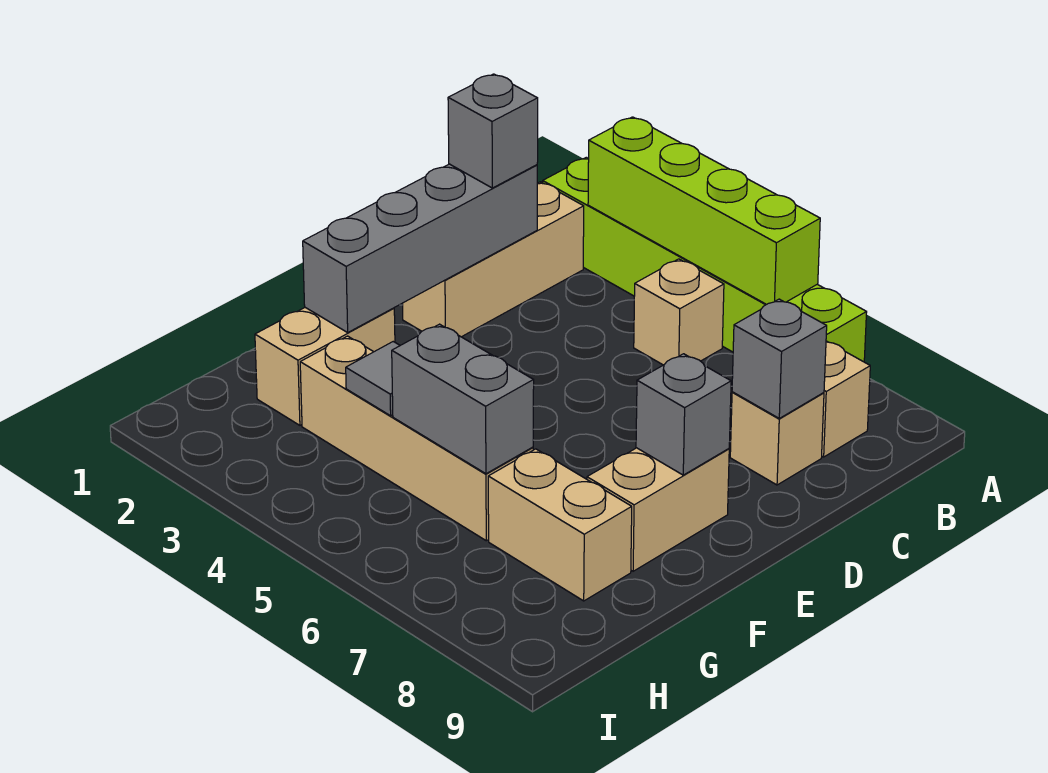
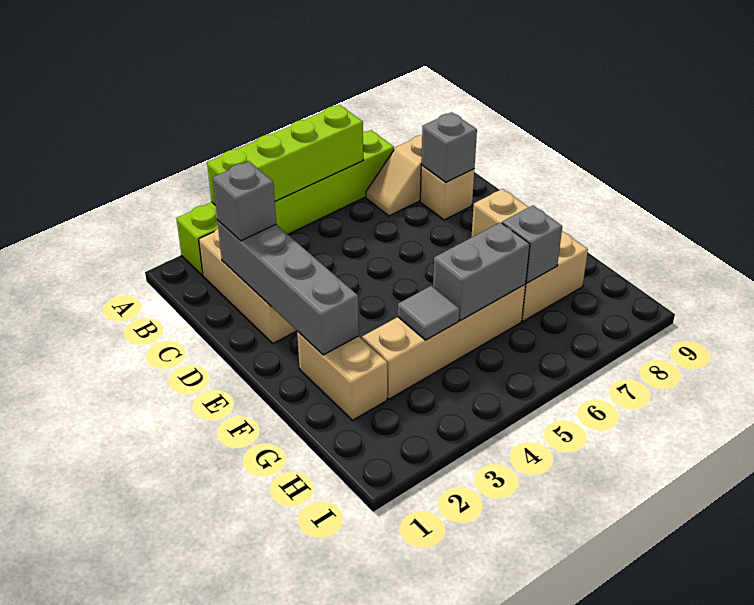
tan 1x1 brick [634,259,724,365] -> none
grey 1x1 brick [636,354,731,475] -> grey 1x1 brick moved to [502,205,562,283]

